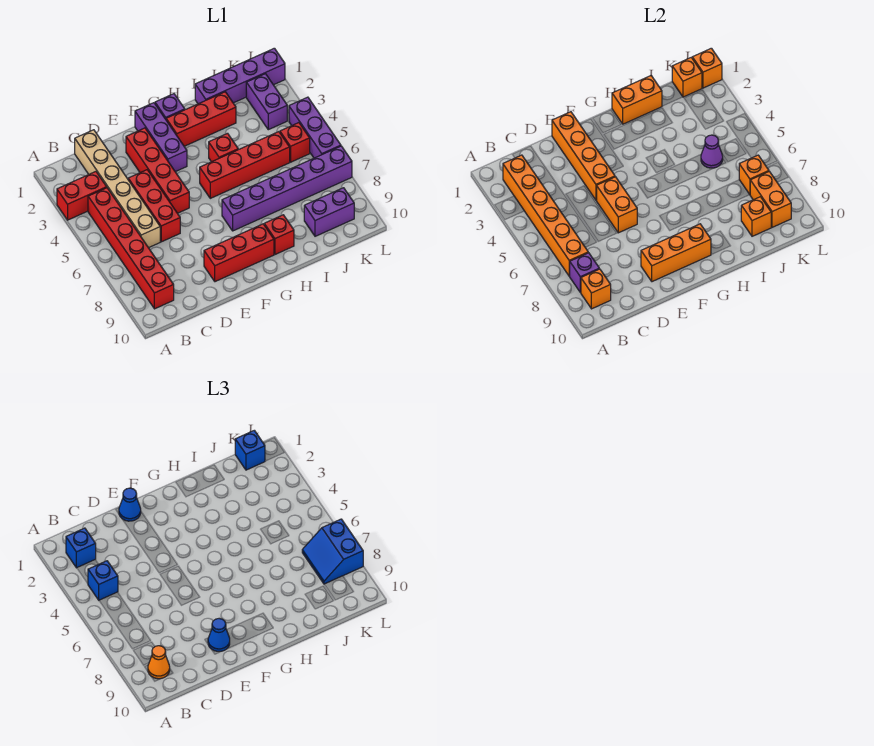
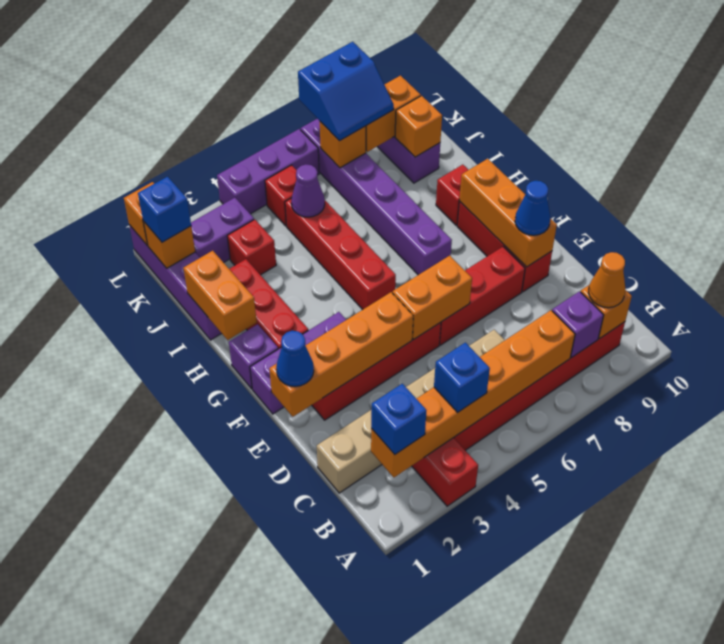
red 1x3 brick [128,170,180,242] -> red 1x3 brick moved to [439,247,525,345]
red 1x1 brick [209,133,238,162] -> red 1x1 brick moved to [227,220,276,275]

